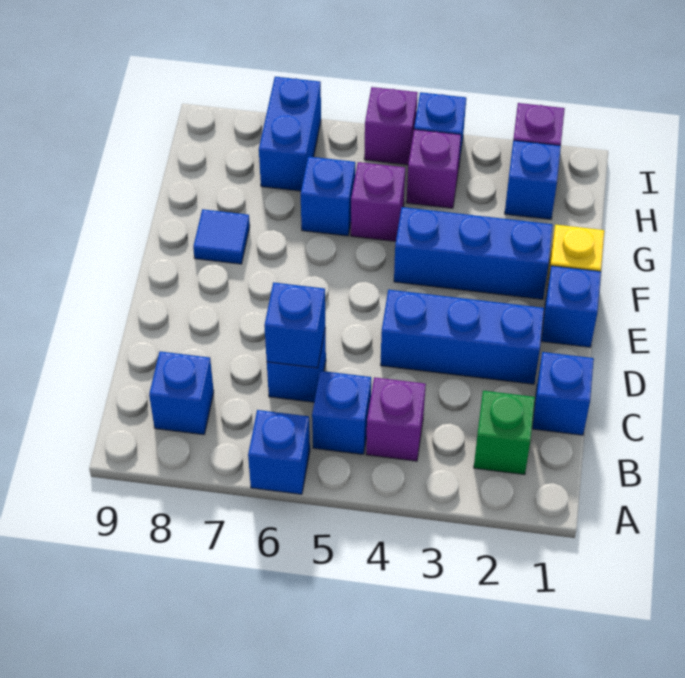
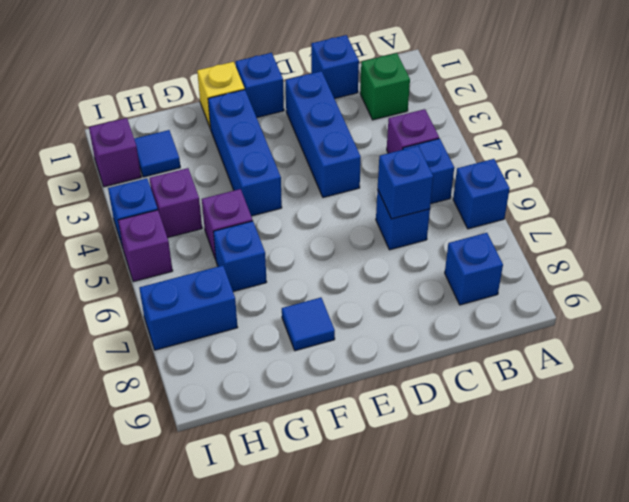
blue 1x1 brick [505,140,561,219] -> blue 1x1 tile [134,130,180,177]

